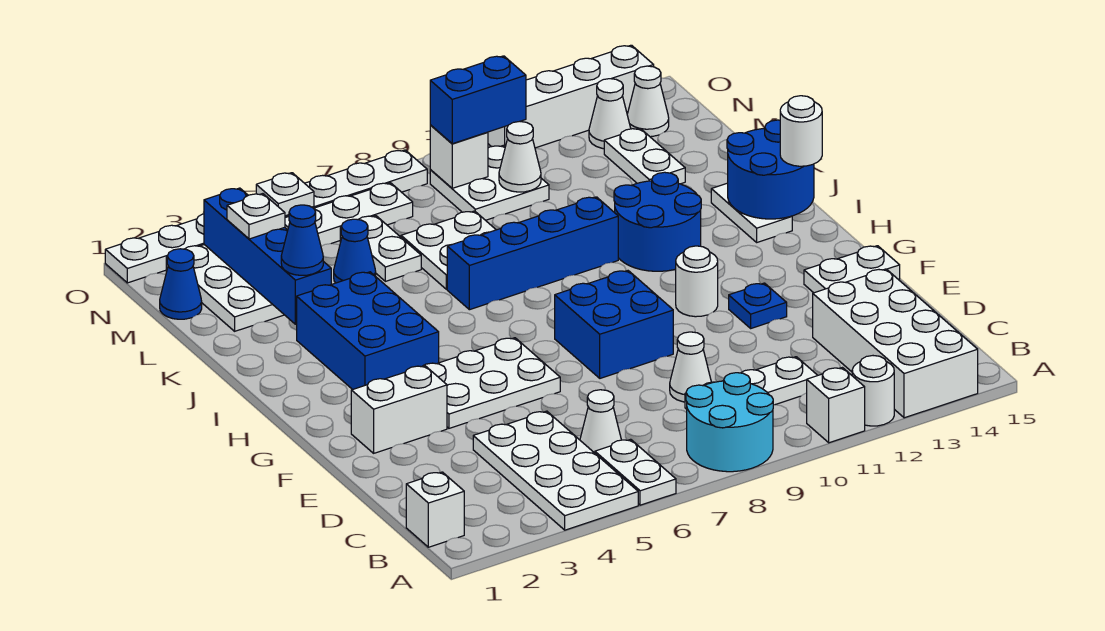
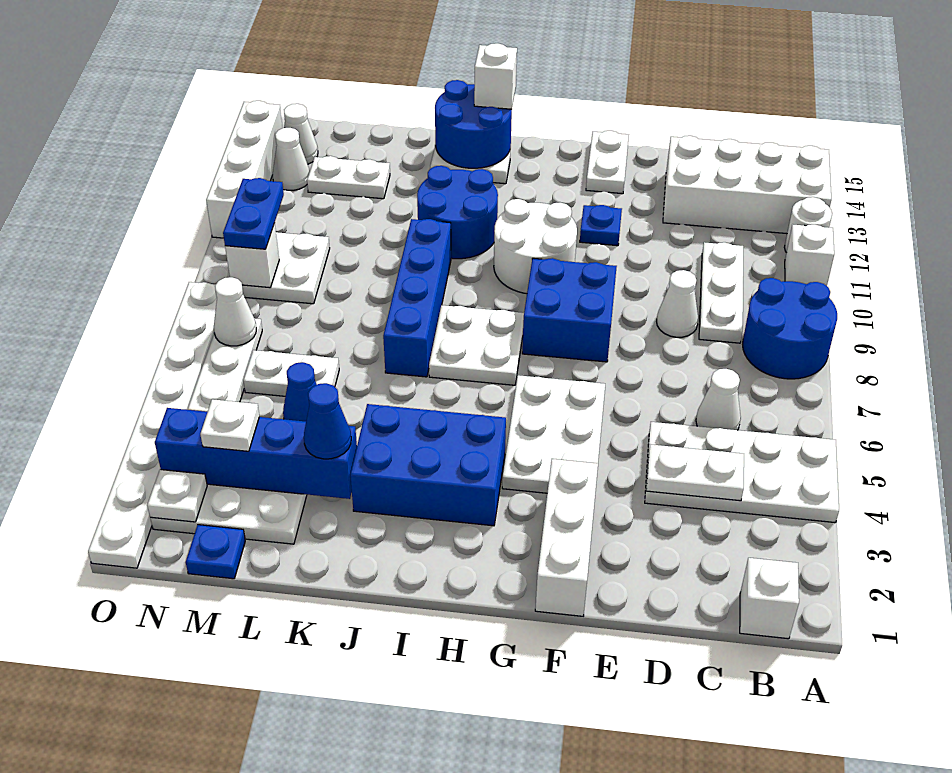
white 1x2 plate [595,439,676,505] -> white 1x2 plate moved to [646,445,744,501]
cyan 2x2 round brick [686,373,773,472] -> blue 2x2 round brick [743,278,837,379]
white 1x2 brick [351,366,447,453] -> white 1x3 brick [535,459,598,616]
white 1x1 round brick [676,246,718,317] -> white 2x2 round brick [494,199,577,294]
white 1x1 round brick [780,96,822,166] -> white 1x1 brick [474,43,517,109]
white 2x2 plate [401,211,496,289] -> white 2x2 plate moved to [429,305,524,385]
blue 1x1 cone [160,249,202,319] -> blue 1x1 plate [186,525,245,579]
white 1x1 cone [499,121,541,192] -> white 1x1 cone moved to [214,277,256,346]
blue 1x2 brick [430,56,526,144] -> blue 1x2 plate [223,178,284,249]
white 1x1 plate [256,173,314,216] -> white 1x1 plate moved to [147,470,207,522]

